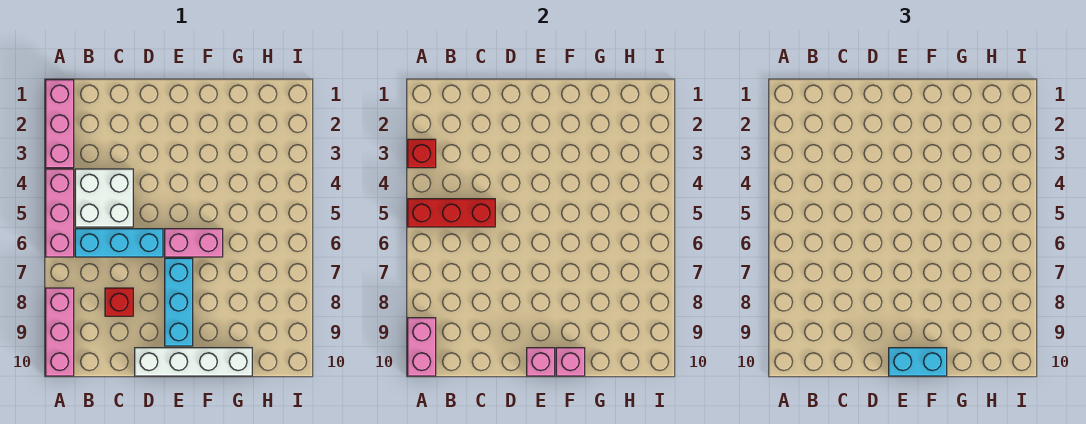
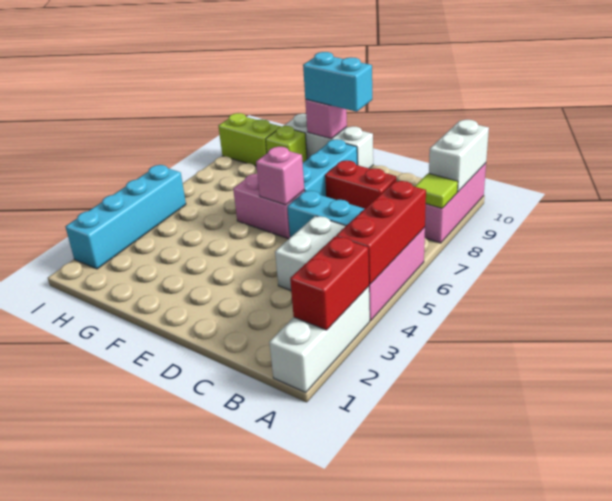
pink 1x3 brick [46,80,74,168] -> white 1x3 brick [269,286,370,393]
red 1x1 brick [408,139,436,168] -> red 1x2 brick [290,236,369,330]
red 1x3 brick [408,199,495,227] -> red 1x3 brick turned to [336,181,426,285]
none -> lime 1x1 tile [415,173,458,208]
pink 1x2 brick [408,318,436,376] -> white 1x2 brick [429,120,489,192]
red 1x1 brick [105,288,133,316] -> red 1x2 brick [325,160,397,209]
white 1x4 brick [135,348,252,376] -> white 1x3 brick [284,114,373,168]
pink 1x1 brick [527,348,555,376] -> pink 1x1 brick moved to [256,147,304,205]
none -> lime 1x1 brick [265,126,307,162]
none -> lime 1x2 brick [218,113,281,166]
none -> cyan 1x4 brick [65,165,186,269]

